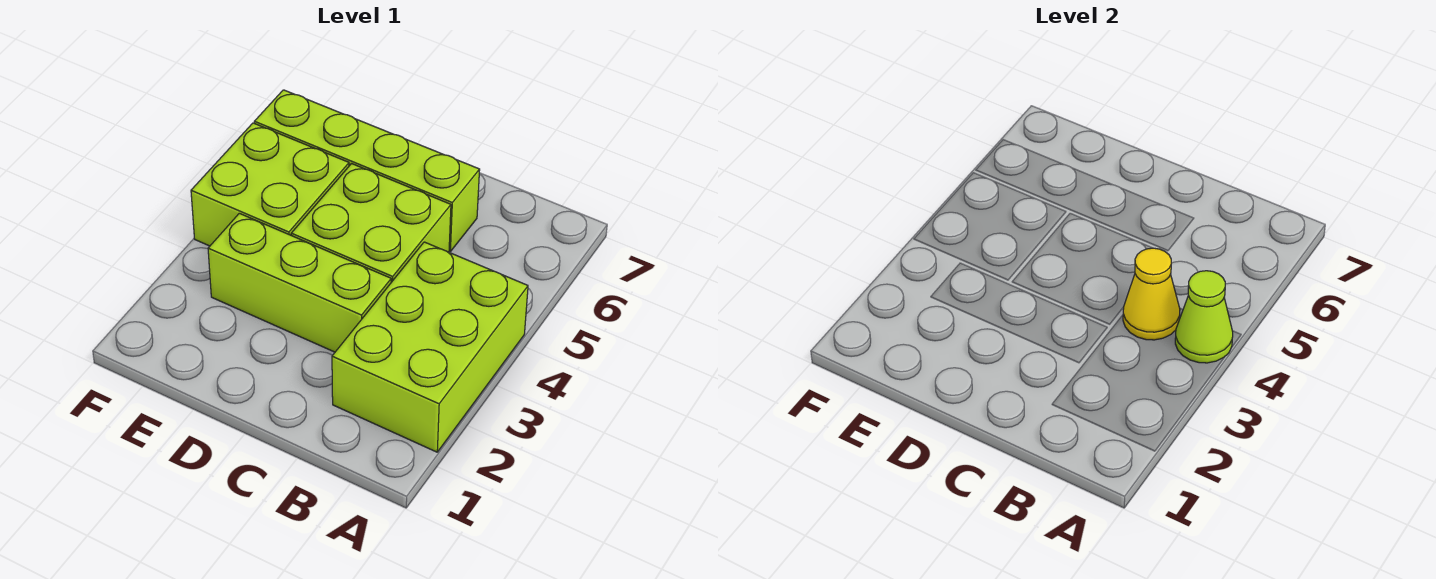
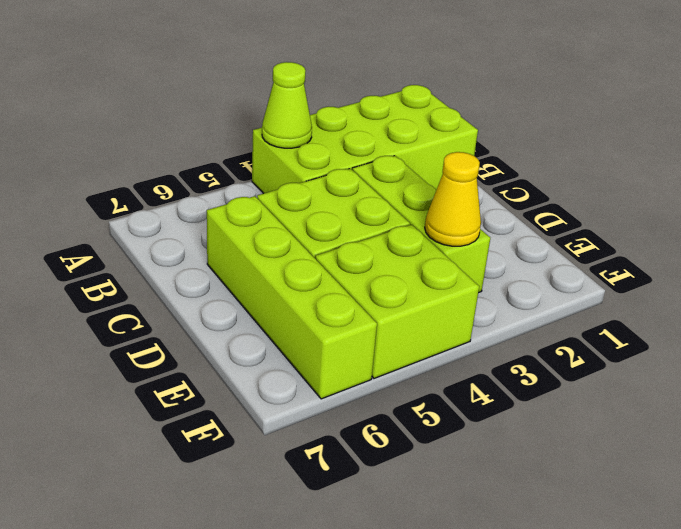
lime 2x3 brick [332,242,528,452] -> lime 2x4 brick [252,85,478,194]
yellow 1x1 cone [1123,248,1180,340] -> yellow 1x1 cone moved to [425,152,481,246]

